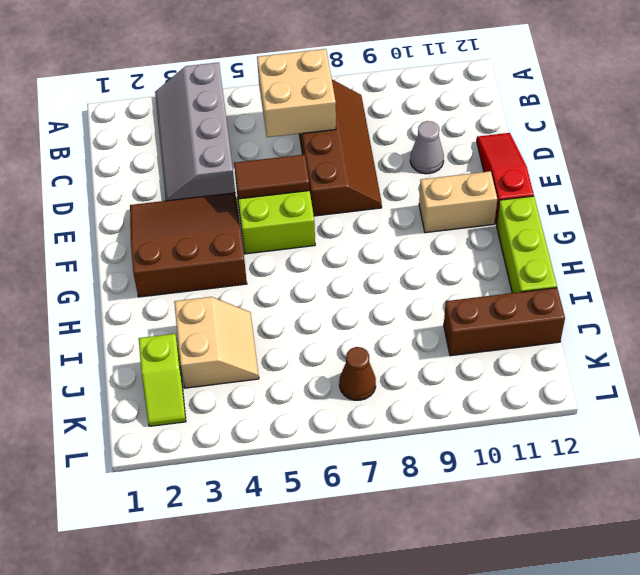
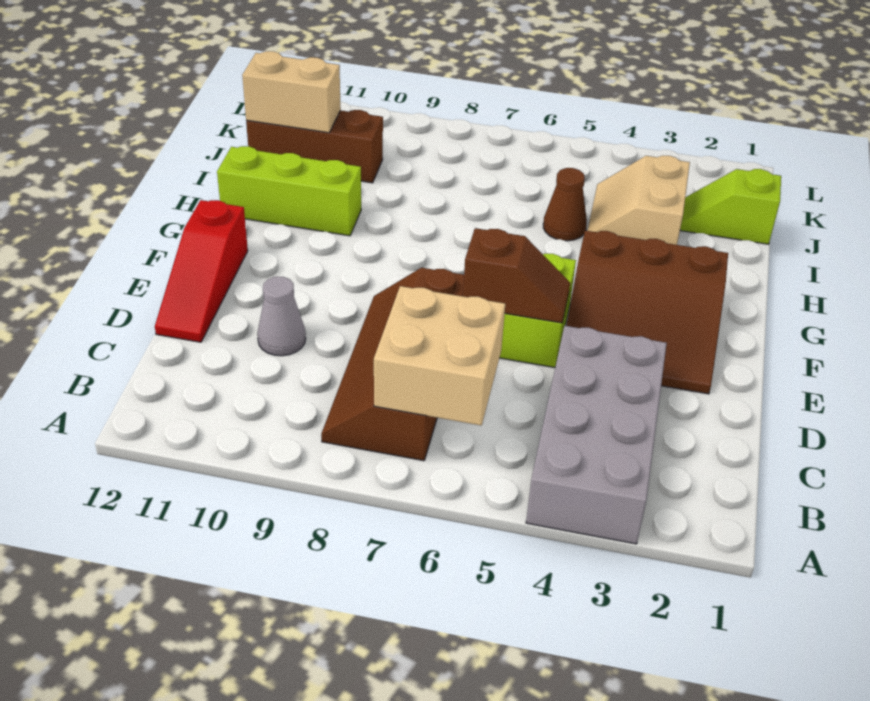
grey 2x4 slope [155,62,235,201] -> grey 2x4 brick [526,326,667,544]
brown 1x2 tile [234,154,310,199] -> brown 1x2 slope [463,228,570,323]
tan 1x2 brick [419,171,497,233] -> tan 1x2 brick moved to [242,51,341,133]
lime 1x3 brick [496,196,557,293] -> lime 1x3 brick turned to [217,146,361,236]
lime 1x2 slope [139,334,186,426] -> lime 1x2 slope turned to [680,169,781,244]
brown 1x1 cone [339,347,376,400] -> brown 1x1 cone moved to [543,168,587,241]

